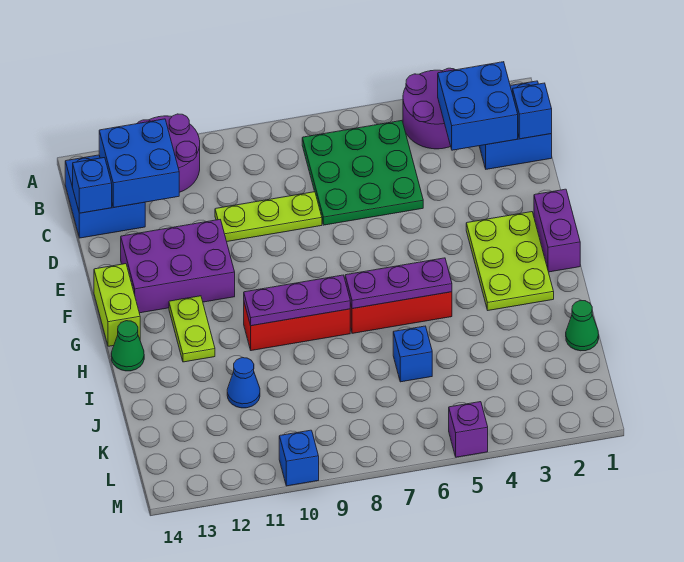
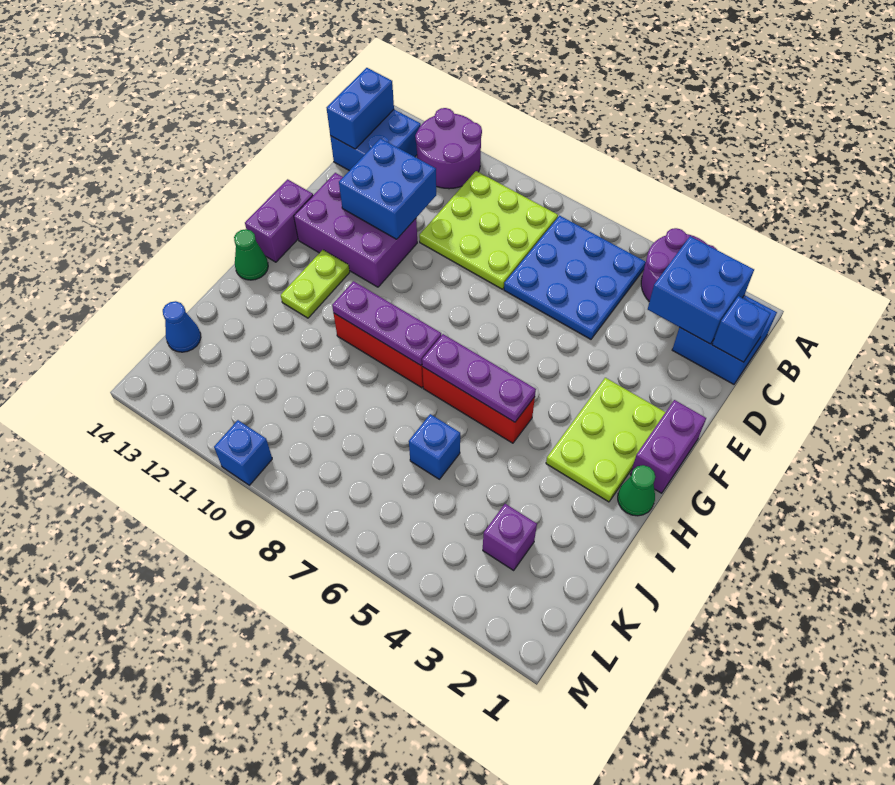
green 3x3 plate [302,121,423,225] -> blue 3x3 plate [504,216,646,339]
blue 2x2 brick [99,119,179,208] -> blue 2x2 brick moved to [339,138,436,239]
blue 1x1 brick [73,158,112,213] -> blue 1x2 brick [327,68,394,149]
lime 1x3 plate [215,192,322,241] -> lime 3x3 plate [419,171,558,289]
lime 1x2 brick [94,264,140,346] -> purple 1x2 brick [245,179,313,262]
green 1x1 cone [566,301,599,351] -> green 1x1 cone moved to [618,465,655,516]
blue 1x1 cone [227,358,260,408] -> blue 1x1 cone moved to [163,301,201,352]
purple 1x1 brick [449,402,488,457] -> purple 1x1 brick moved to [483,504,537,570]

